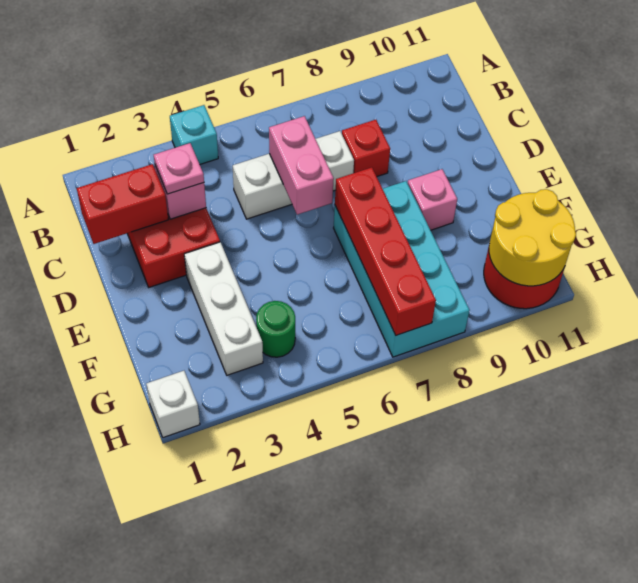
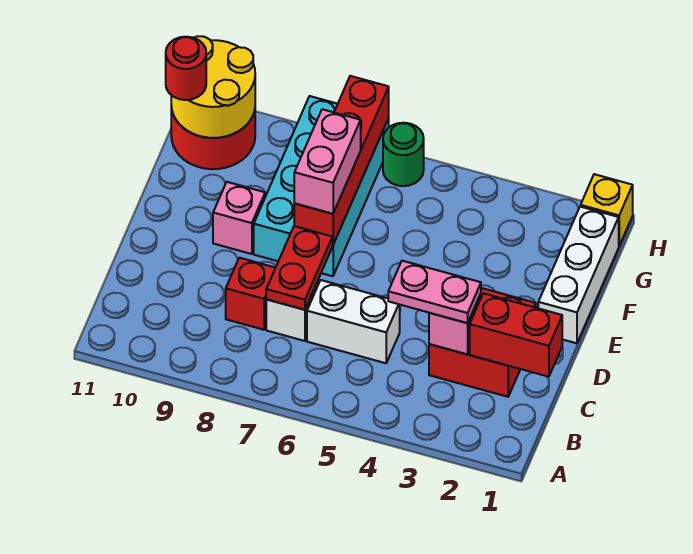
cyan 1x1 brick [170,105,218,164] -> none
pink 1x1 plate [154,143,204,194] -> pink 1x2 plate [388,261,481,323]
pink 1x2 brick [269,116,334,215] -> pink 1x2 brick moved to [294,109,361,214]
none -> red 1x2 plate [266,226,333,310]
white 1x3 brick [184,242,263,375] -> white 1x3 brick moved to [538,207,619,343]
green 1x1 round brick [256,301,295,357] -> green 1x1 round brick moved to [383,123,424,186]
none -> red 1x1 round brick [166,37,206,100]
white 1x1 brick [146,371,200,438] -> yellow 1x1 brick [581,174,633,246]

